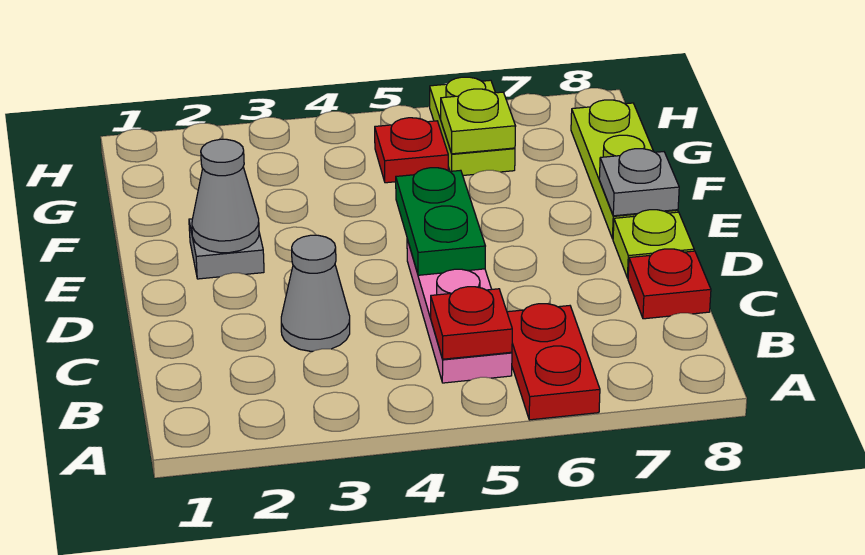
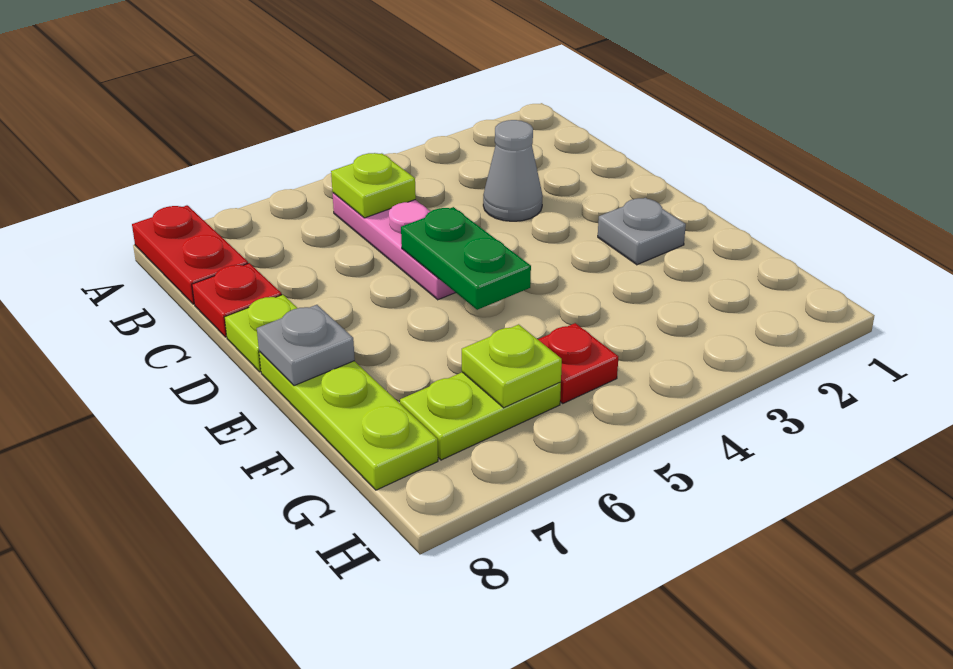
red 1x2 plate [507,304,600,420] -> red 1x2 plate moved to [132,205,248,304]
red 1x1 plate [431,287,512,359] -> lime 1x1 plate [331,153,416,218]
grey 1x1 cone [192,139,259,253] -> none
lime 1x2 plate [430,77,515,175] -> lime 1x2 plate turned to [400,372,561,460]

